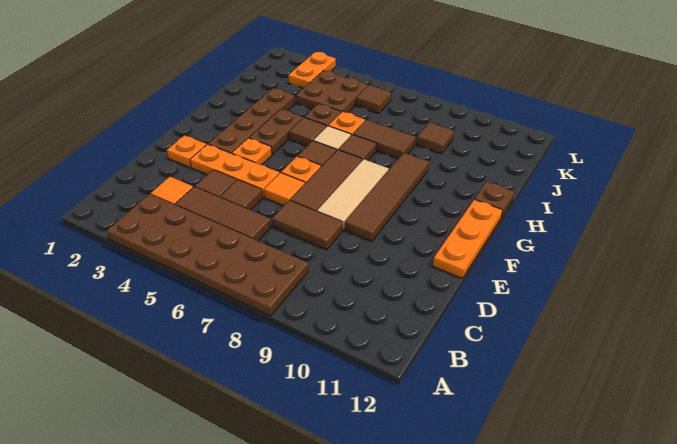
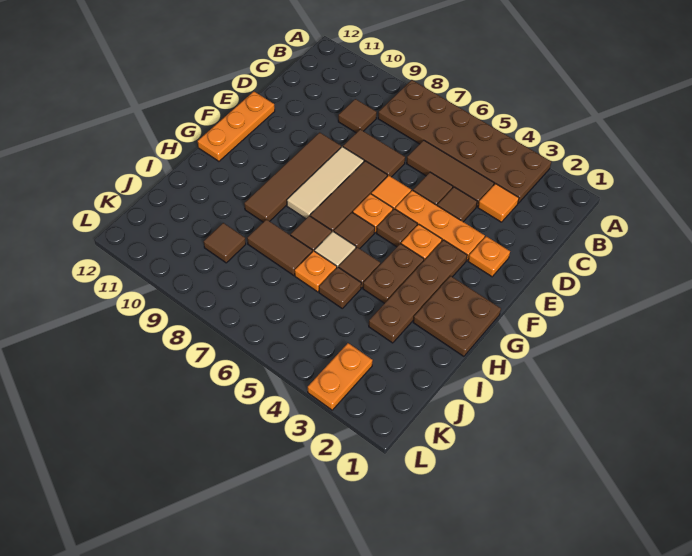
brown 1x1 plate [475,182,514,217] -> brown 1x1 plate moved to [376,209,417,247]
brown 2x2 plate [296,70,368,113] -> brown 2x2 plate moved to [413,276,501,356]
brown 1x1 tile [356,85,391,113] -> brown 1x1 tile moved to [338,99,377,133]

